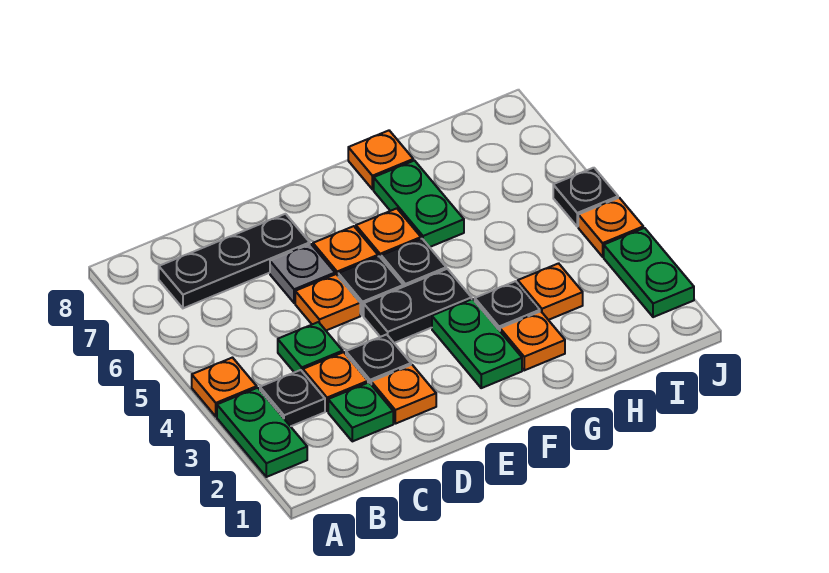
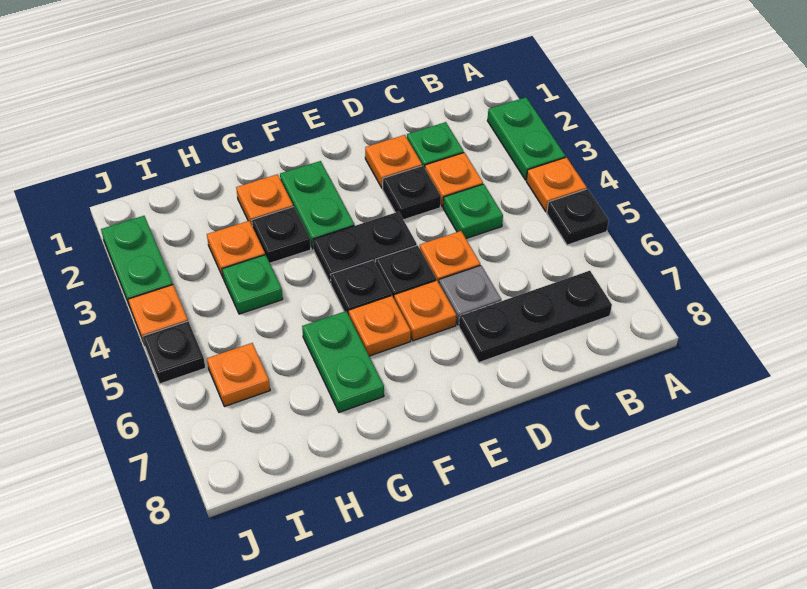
black 1x1 plate [260,370,325,426] -> black 1x1 plate moved to [547,189,609,245]
orange 1x1 plate [348,131,413,189] -> orange 1x1 plate moved to [207,343,270,407]
none -> green 1x1 plate [222,255,283,314]

